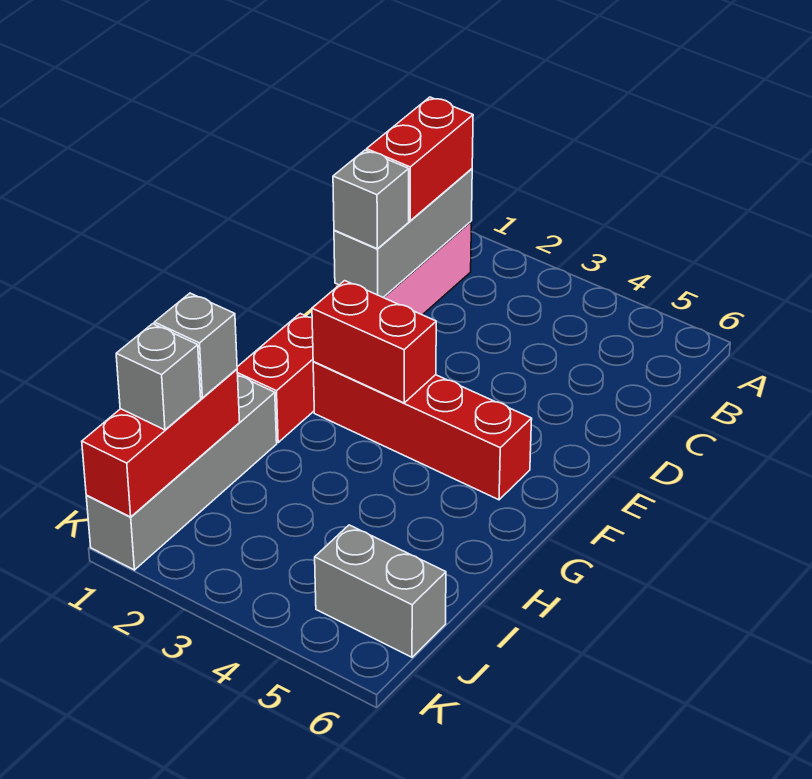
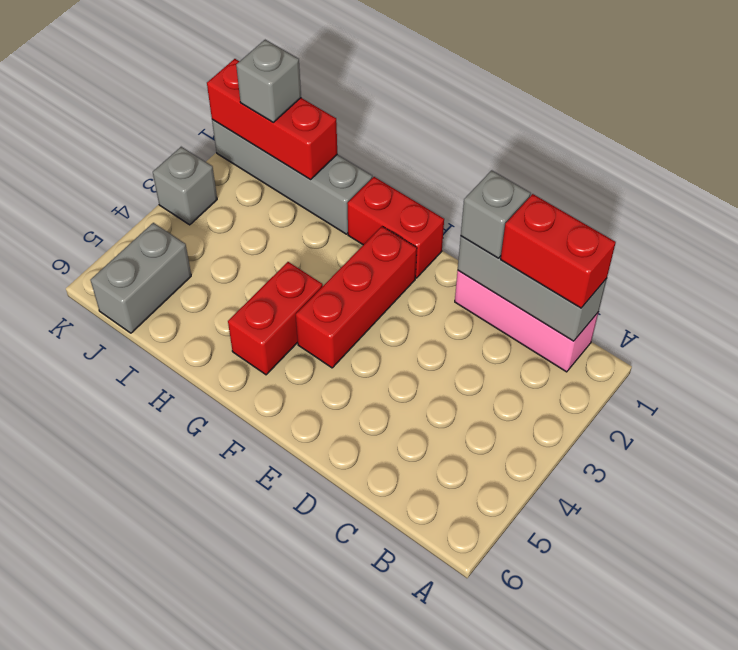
red 1x4 brick [313,362,532,500] -> red 1x3 brick [296,226,417,368]
red 1x2 brick [312,281,436,403] -> red 1x2 brick moved to [228,262,323,375]
grey 1x1 brick [154,293,237,398] -> grey 1x1 brick moved to [153,147,217,225]

